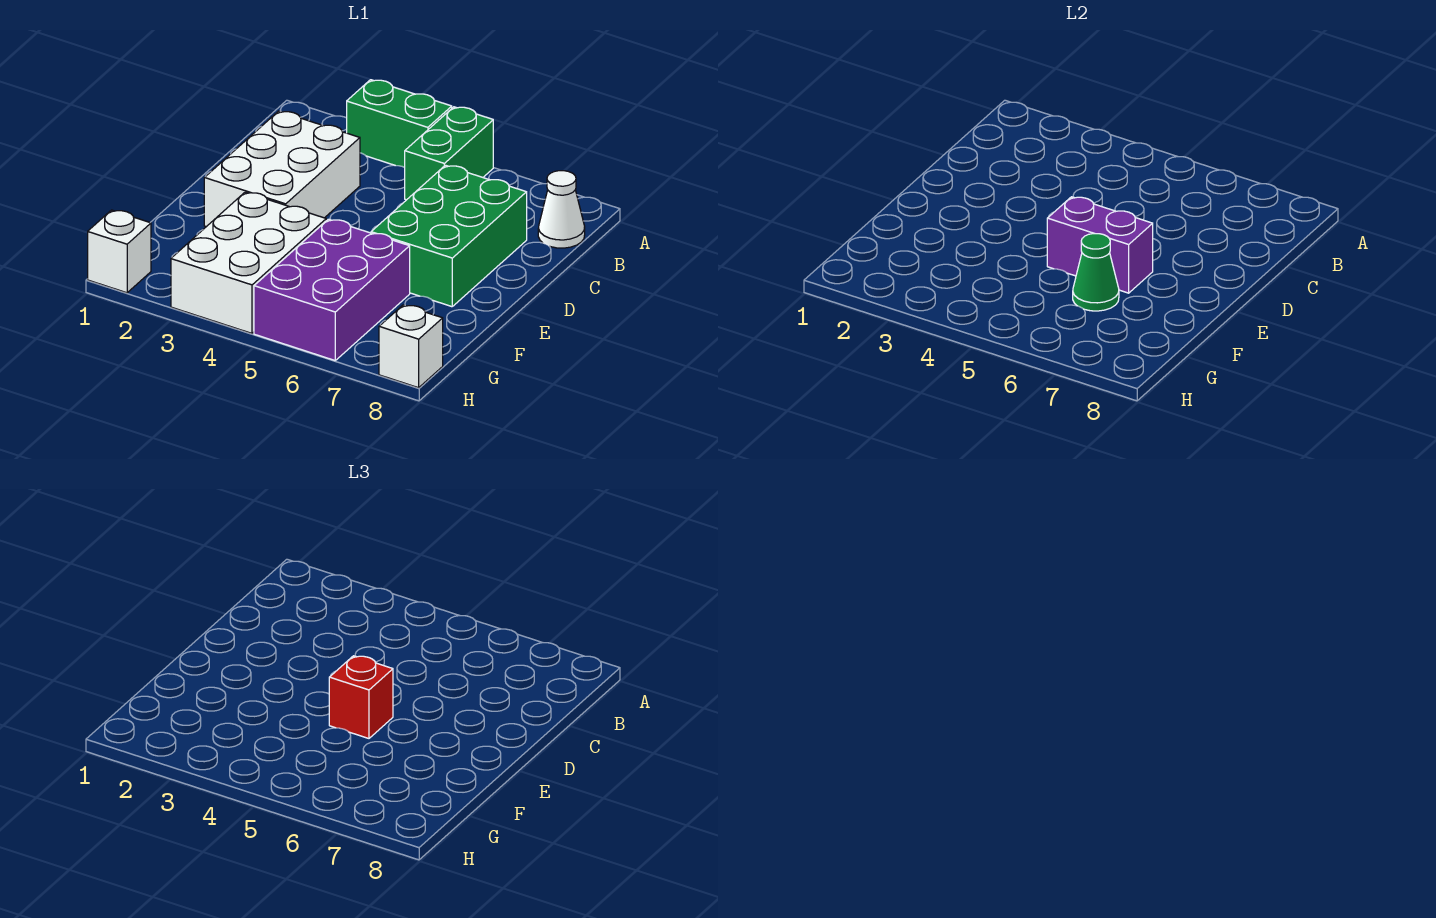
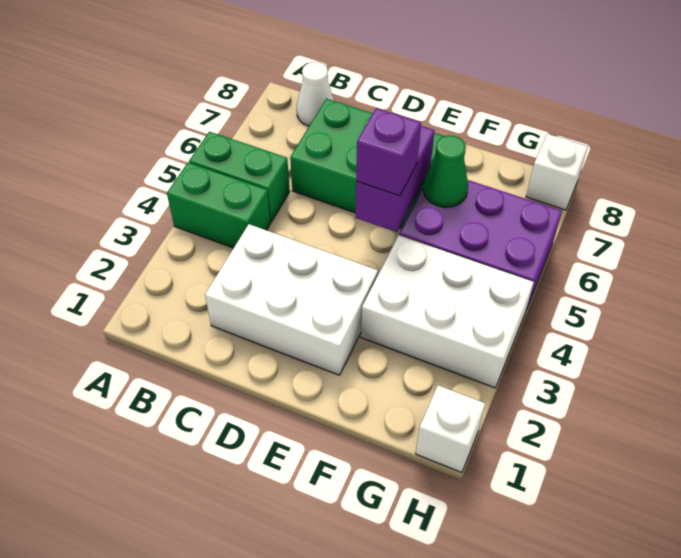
green 1x2 brick [347,80,452,167] -> green 1x2 brick turned to [167,162,271,248]
red 1x1 brick [329,656,393,738] -> purple 1x1 brick [356,108,421,196]

